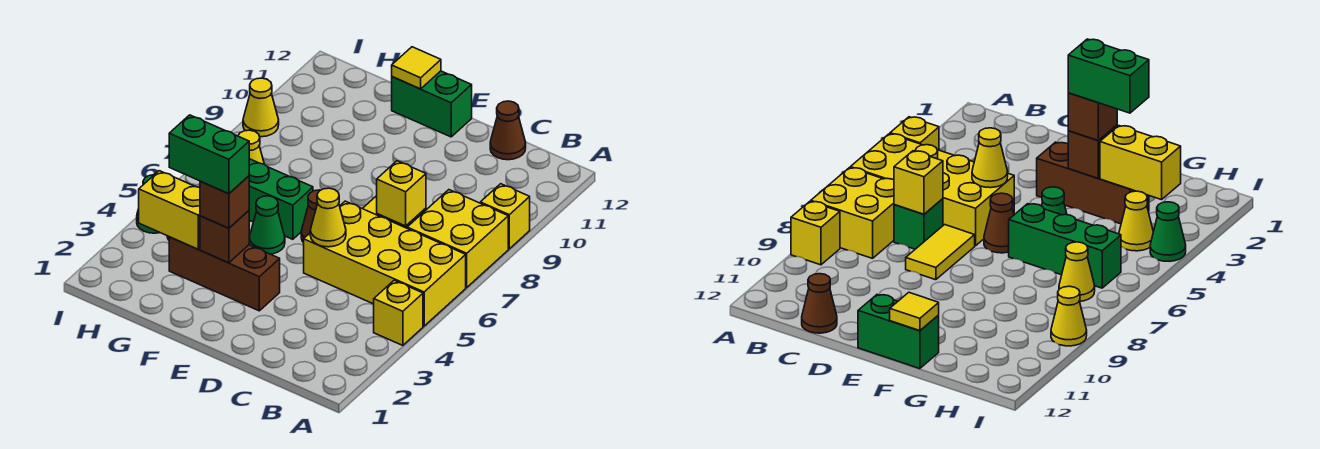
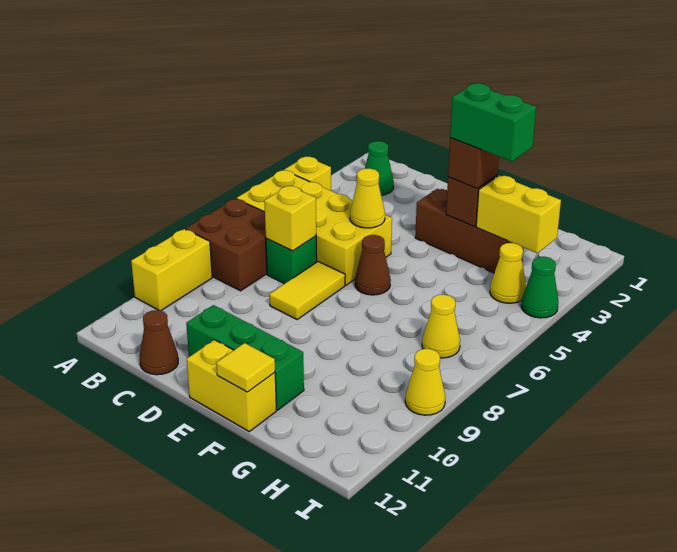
yellow 2x2 brick [407,190,508,287] -> brown 2x2 brick [186,199,267,291]
yellow 1x1 brick [480,184,530,249] -> yellow 1x2 brick [131,229,212,311]
green 1x2 brick [392,71,472,137] -> yellow 1x2 brick [187,340,276,431]
green 1x1 cone [249,196,285,254] -> green 1x1 cone moved to [365,141,394,195]
green 1x3 brick [249,159,313,239] -> green 1x3 brick moved to [186,305,304,410]

